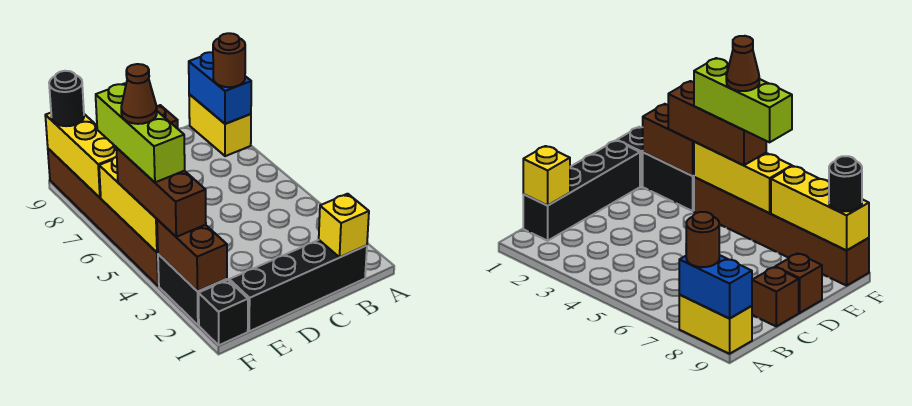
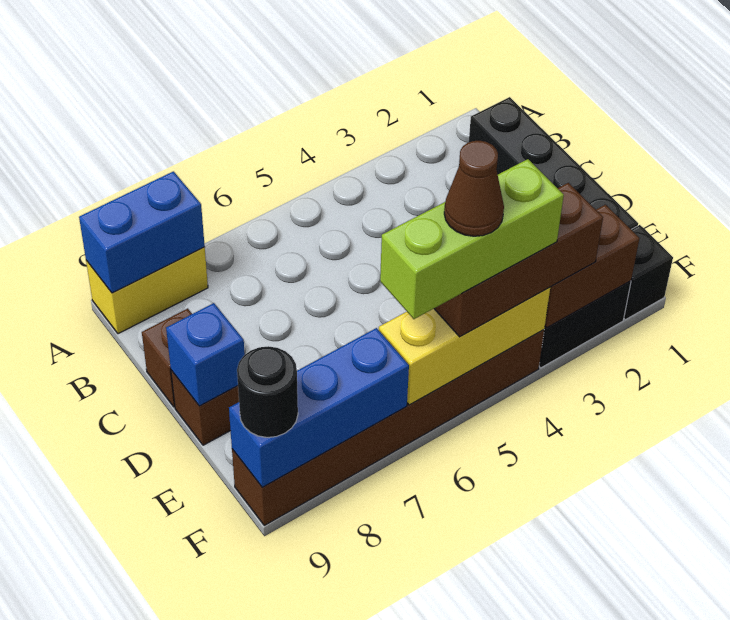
brown 1x1 round brick [213,33,245,87] -> none
yellow 1x1 brick [319,194,369,257] -> none
none -> blue 1x1 brick [166,303,245,406]
yellow 1x3 brick [45,113,117,198] -> blue 1x3 brick [229,328,409,487]

